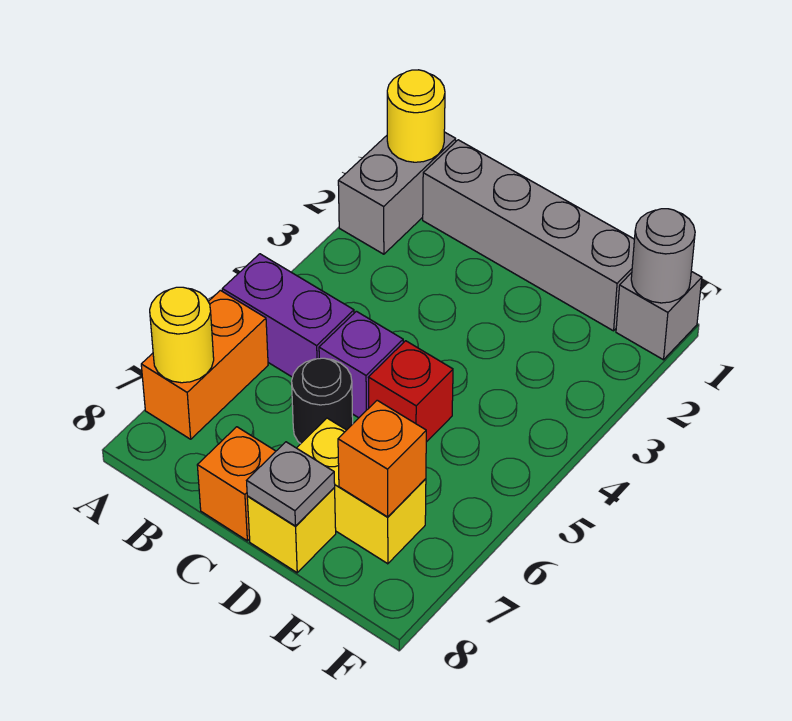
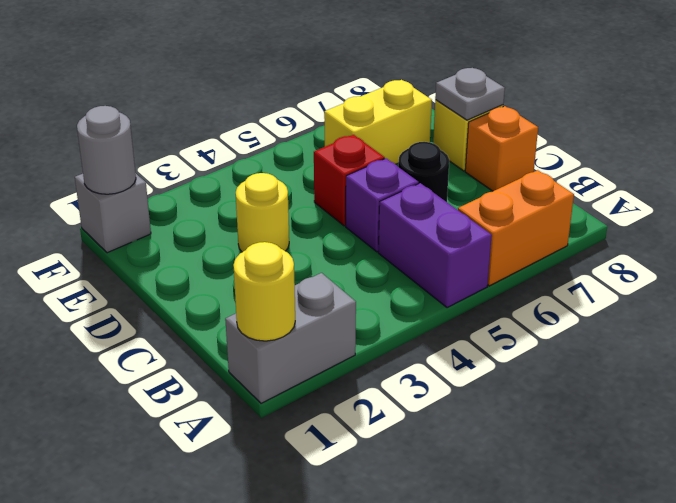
yellow 1x1 round brick [150,287,214,383] -> yellow 1x1 round brick moved to [236,173,289,252]
grey 1x4 brick [423,140,634,331] -> none
yellow 1x2 brick [297,418,426,564] -> yellow 1x2 brick turned to [324,80,432,164]
orange 1x1 brick [338,400,426,517] -> none

